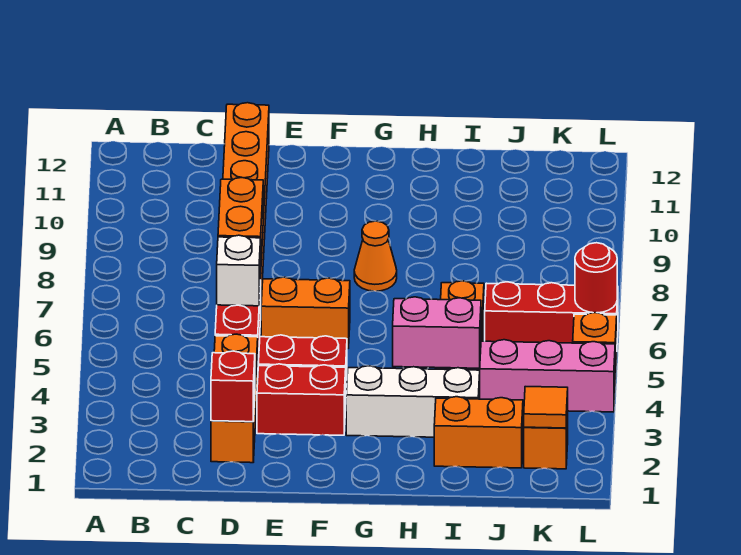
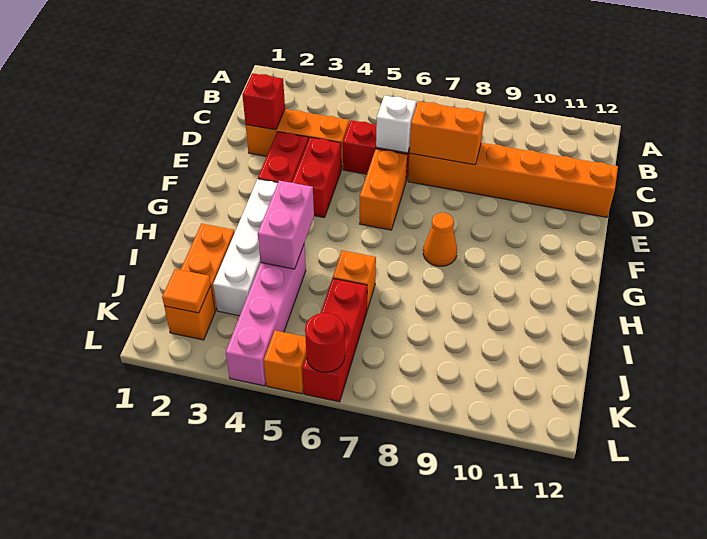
white 1x3 brick [346,366,480,437] -> white 1x4 brick [213,179,278,316]

